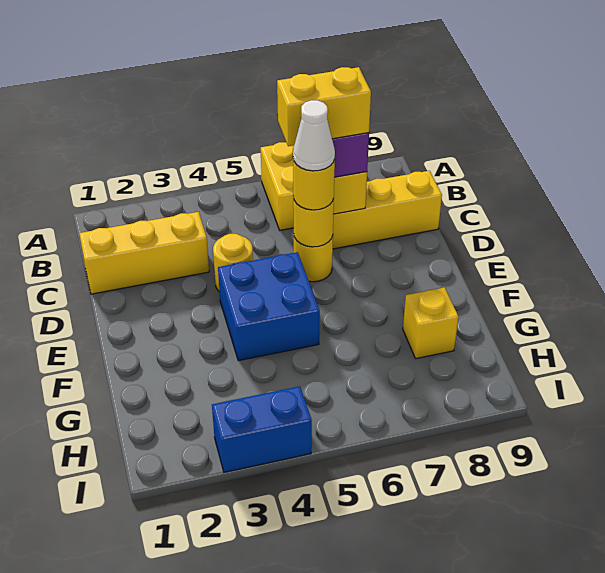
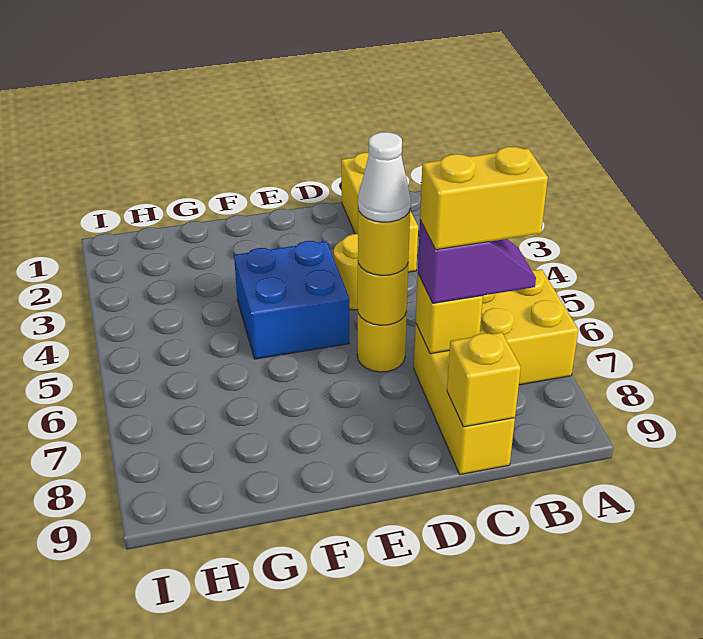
yellow 1x2 brick [277,67,371,146] -> yellow 1x2 brick turned to [420,147,548,250]
yellow 1x1 brick [403,287,458,359] -> yellow 1x1 brick moved to [447,332,521,427]
blue 1x2 brick [212,386,312,472] -> none

